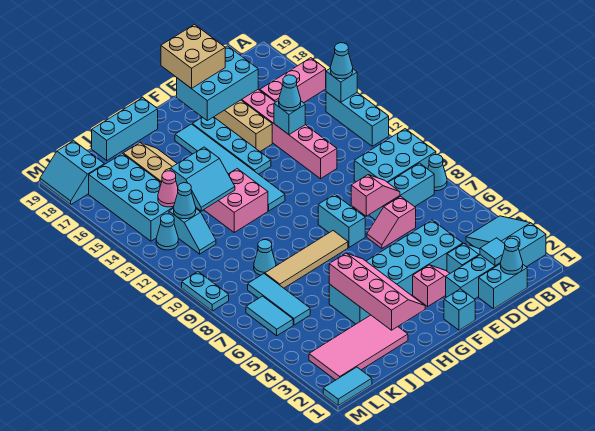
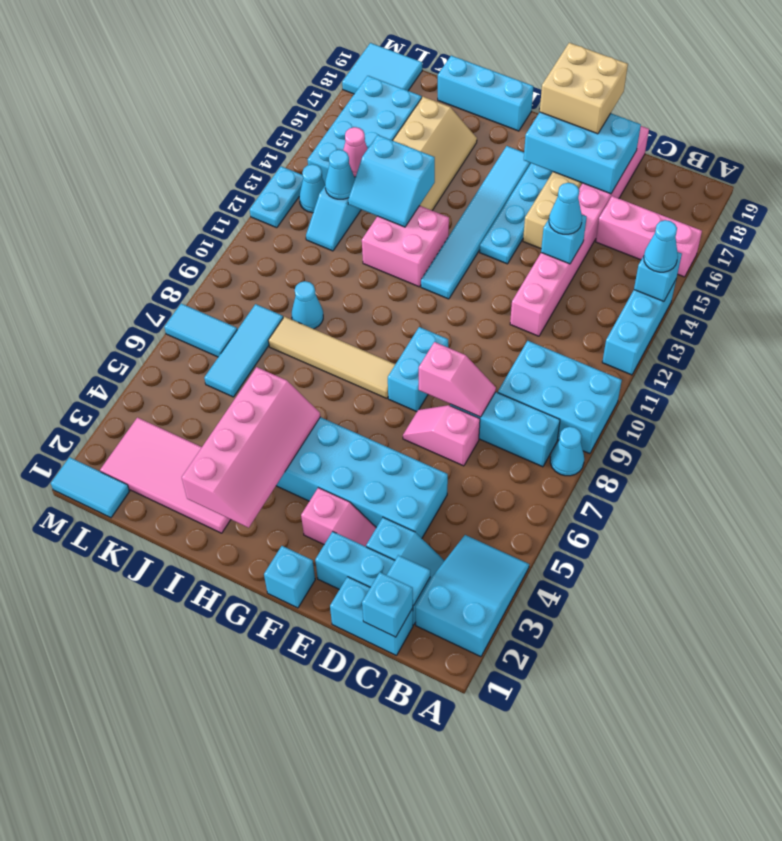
cyan 1x1 cone [501,238,523,275] -> cyan 1x1 brick [362,572,413,637]
cyan 1x2 tile [246,296,293,336] -> cyan 1x2 tile turned to [164,304,237,357]
cyan 2x2 slope [40,141,104,204] -> cyan 2x2 tile [342,43,422,94]
cyan 1x2 plate [182,272,229,311] -> cyan 1x2 plate moved to [250,166,303,228]

